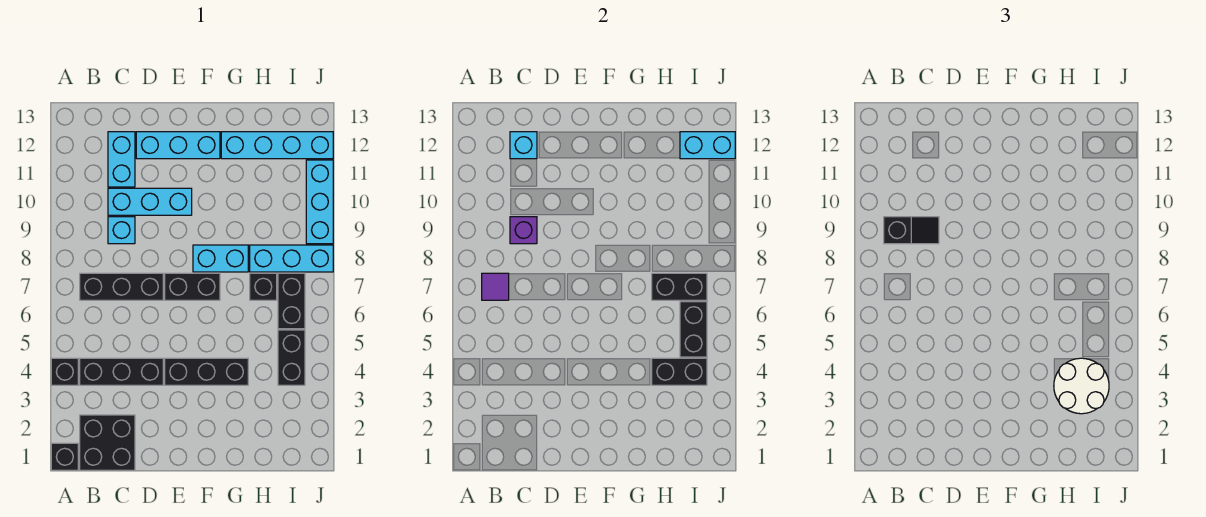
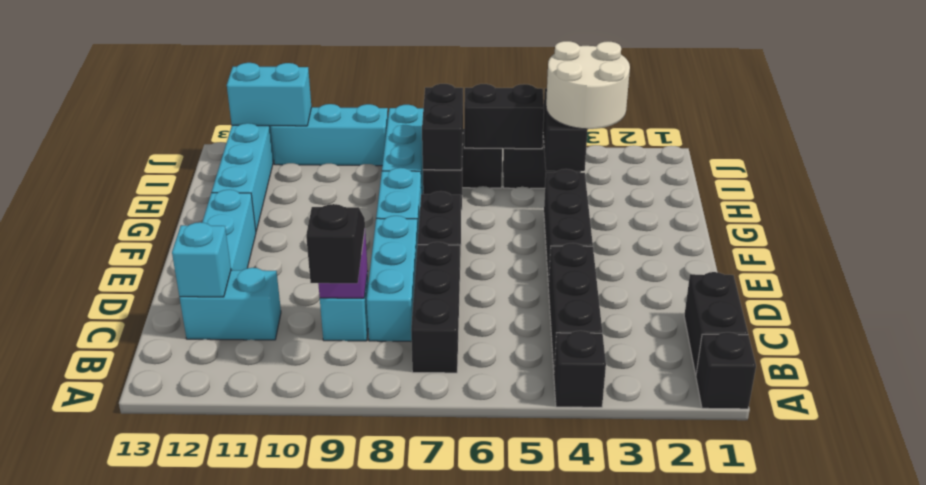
black 2x2 brick [80,415,135,470] -> black 1x2 brick [684,272,748,375]
purple 1x1 tile [482,273,509,300] -> none
cyan 1x3 brick [108,188,192,215] -> cyan 1x3 brick moved to [367,216,418,342]
cyan 1x2 brick [680,132,735,159] -> cyan 1x2 brick turned to [227,63,311,126]

